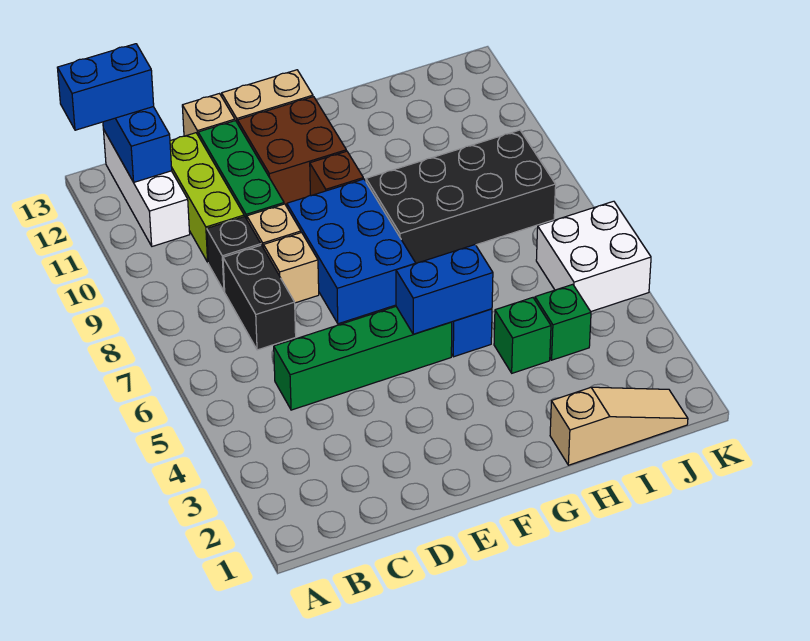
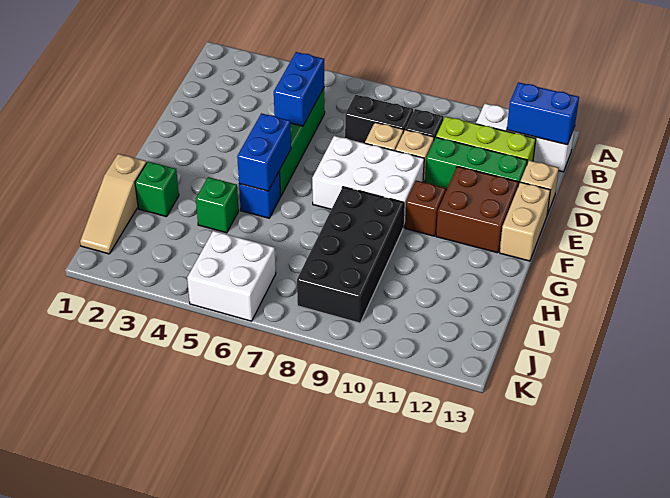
blue 1x2 brick [57,44,154,130] -> blue 1x2 brick moved to [274,52,324,126]
blue 2x3 brick [287,179,415,324] -> white 2x3 brick [312,136,424,228]
green 1x1 brick [535,284,591,360] -> green 1x1 brick moved to [135,162,179,217]

